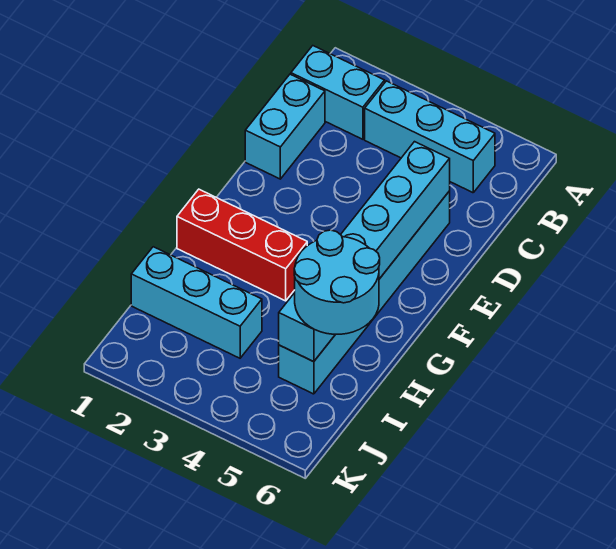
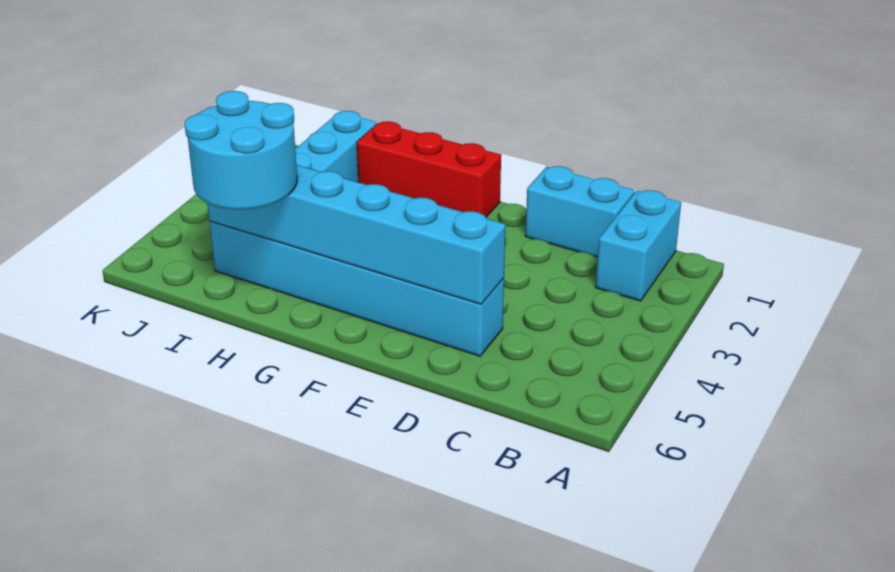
cyan 1x3 brick [365,81,495,193] -> none
red 1x3 brick [177,189,307,301] -> red 1x3 brick turned to [357,121,501,217]

